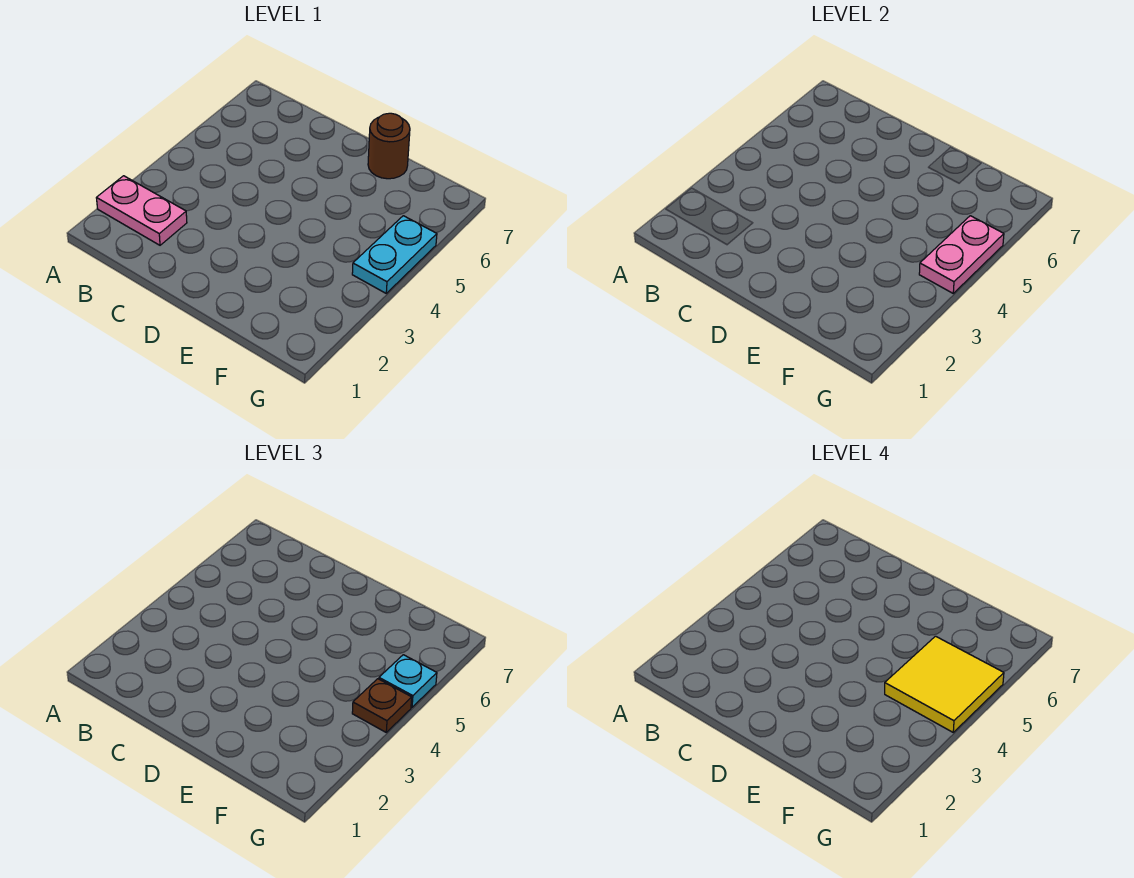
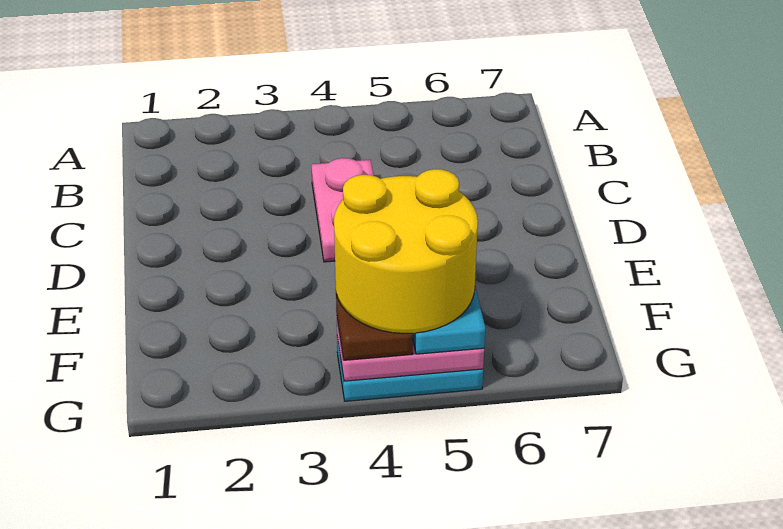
pink 1x2 plate [97,176,187,245] -> pink 1x2 plate moved to [311,158,374,262]
brown 1x1 round brick [368,113,410,179] -> none
yellow 2x2 tile [885,636,1004,732] -> yellow 2x2 round brick [334,169,478,333]

